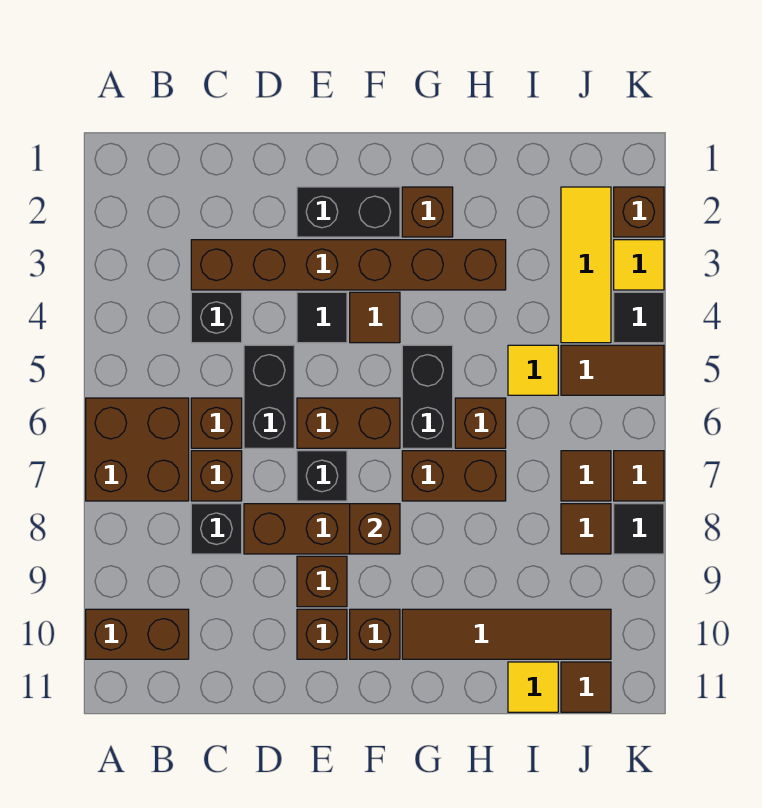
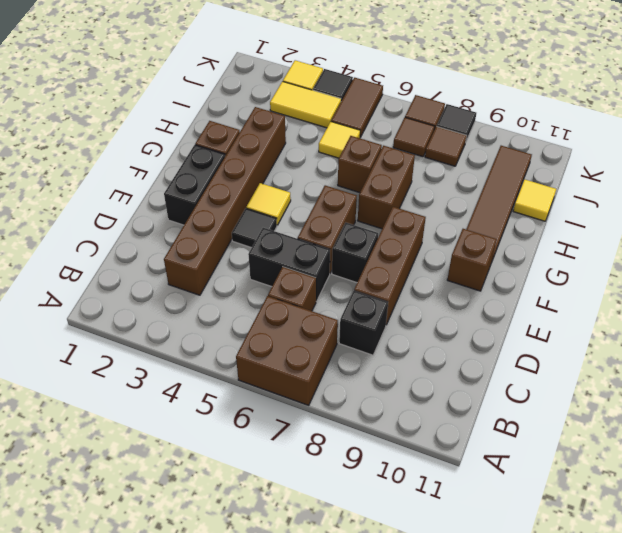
brown 1x2 brick [86,609,189,659] -> none
black 1x1 brick [191,292,242,343] -> none
brown 1x1 brick [191,451,242,501] -> none
brown 1x1 brick [297,556,347,607] -> none
brown 1x1 brick [297,609,347,659] -> none
brown 1x1 tile [350,292,400,343] -> yellow 1x1 tile [246,183,291,225]
brown 1x1 brick [350,504,400,554] -> none
black 1x2 brick [402,345,453,448] -> none
yellow 1x3 tile [561,187,611,343] -> yellow 1x2 tile [270,81,341,128]
brown 1x1 tile [561,662,611,712] -> none
brown 1x1 brick [614,187,664,237] -> none

